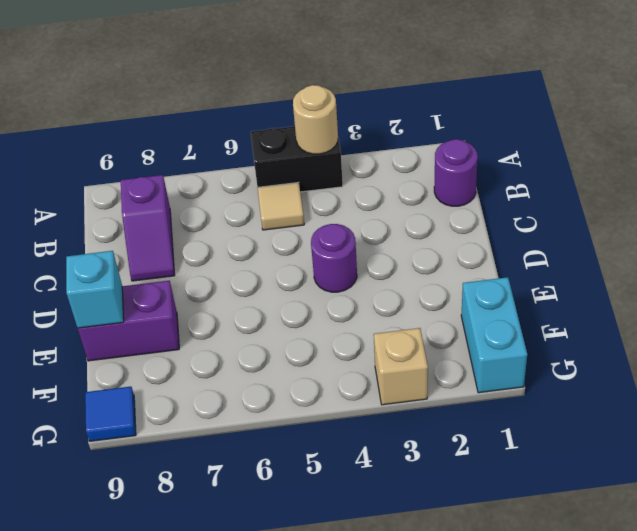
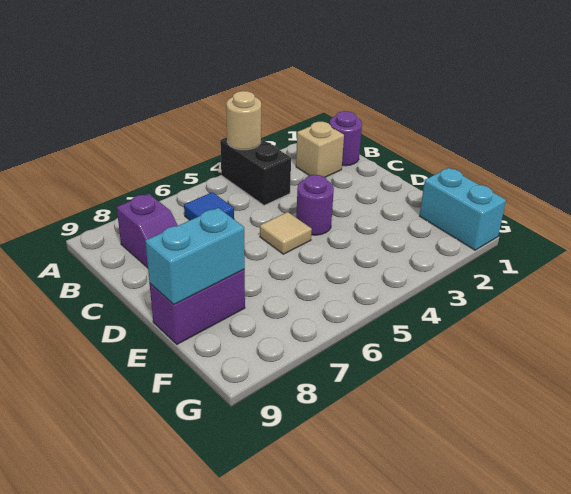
black 1x2 brick [251,126,343,192] -> black 1x2 brick turned to [220,137,291,205]
tan 1x1 tile [257,182,304,230] -> tan 1x1 tile moved to [260,212,312,254]
cyan 1x1 brick [66,251,124,328] -> cyan 1x2 brick [145,208,245,305]
tan 1x1 brick [374,328,428,405] -> tan 1x1 brick moved to [296,122,344,177]
blue 1x1 tile [85,387,136,441] -> blue 1x1 tile moved to [184,192,234,220]

